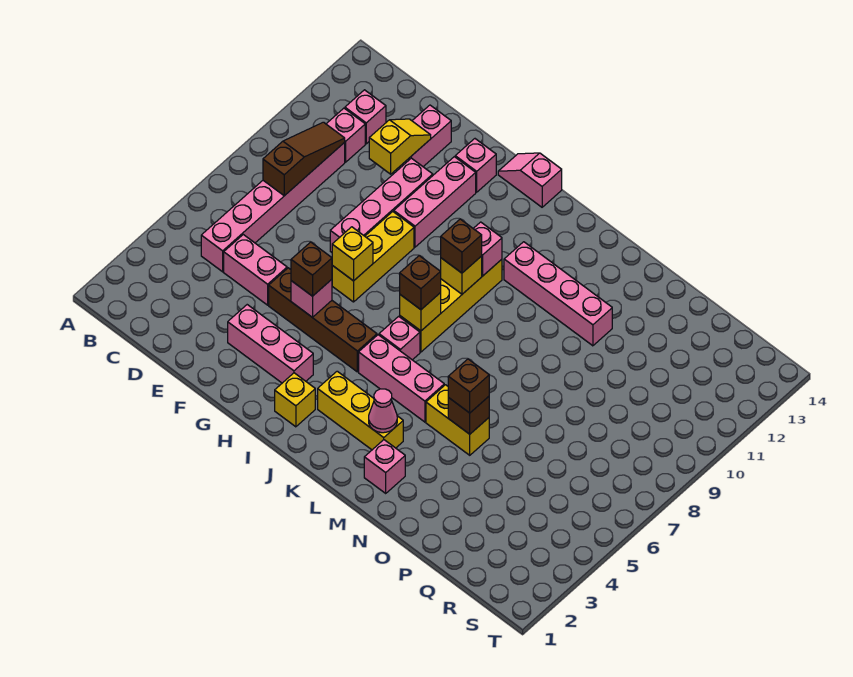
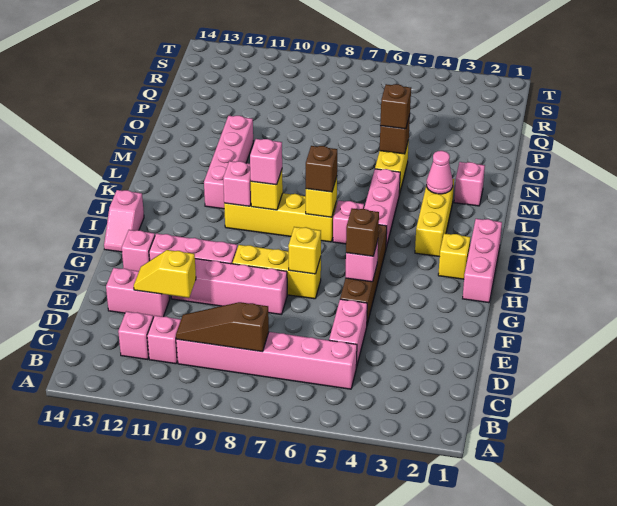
pink 1x3 brick [228,305,313,383] -> pink 1x3 brick moved to [463,219,502,303]
brown 1x1 brick [441,219,482,273] -> pink 1x1 brick [250,139,282,185]

